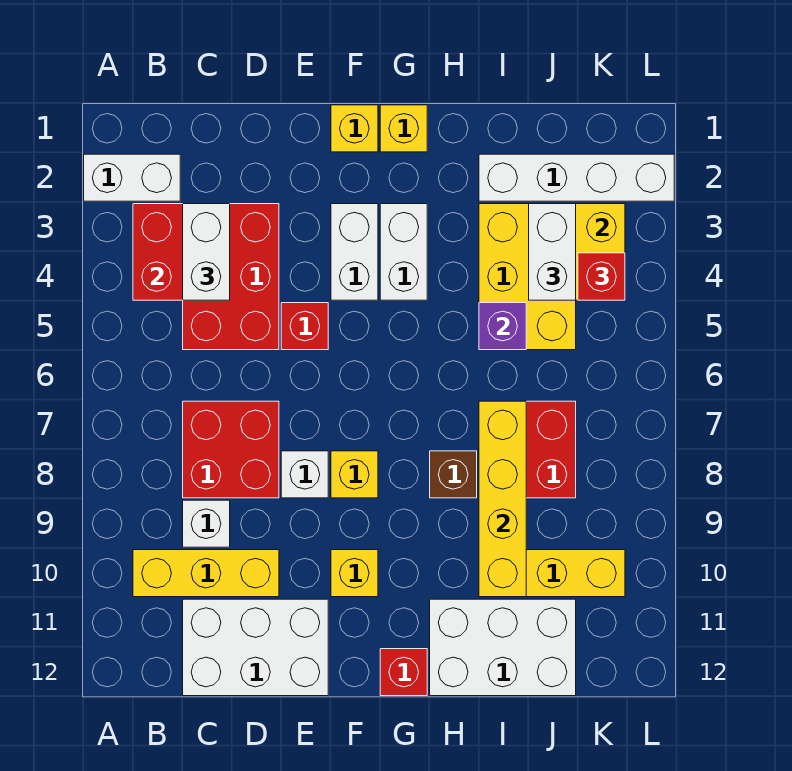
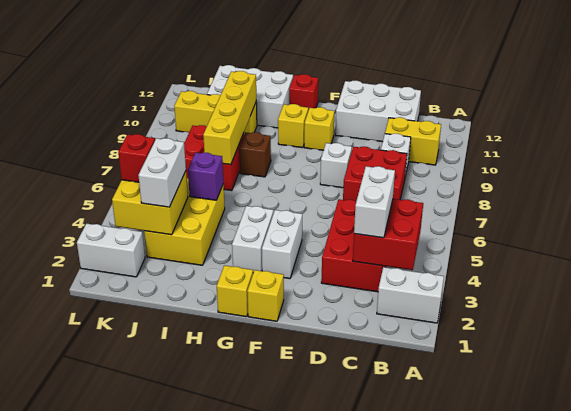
yellow 1x3 brick [133,550,279,597] -> yellow 1x2 brick [385,117,441,165]
red 1x1 brick [281,303,328,350] -> none
yellow 1x1 brick [331,451,378,498] -> yellow 1x1 brick moved to [278,104,308,148]
white 1x4 brick [479,154,674,201] -> white 1x2 brick [77,224,145,277]

